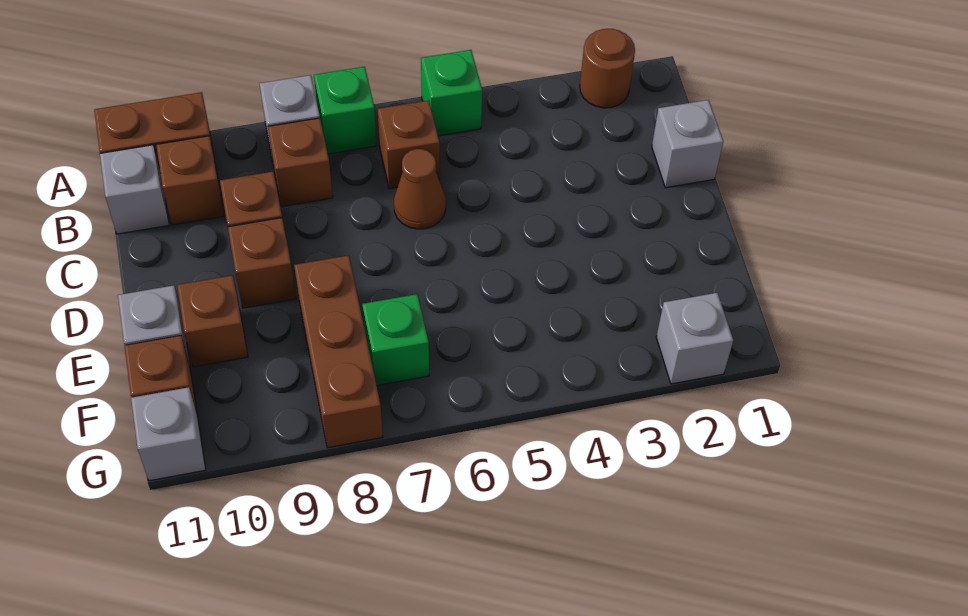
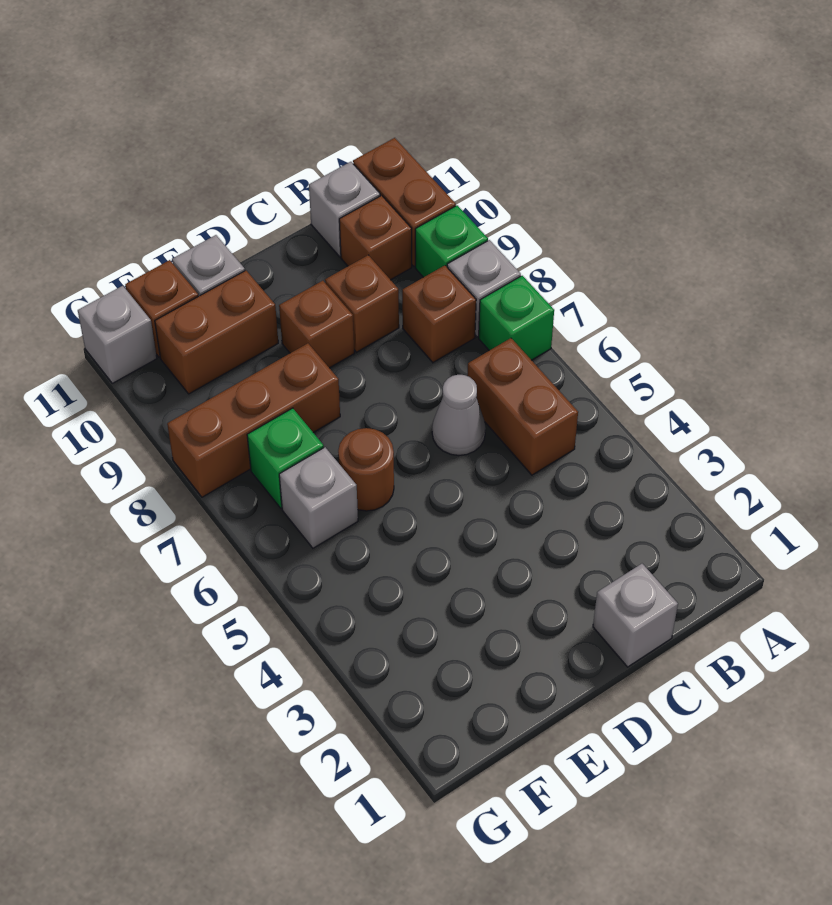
brown 1x1 round brick [580,29,635,108] -> brown 1x1 round brick moved to [338,428,394,511]
green 1x1 brick [421,50,482,136] -> green 1x1 brick moved to [415,205,488,277]
brown 1x1 brick [377,100,440,189] -> brown 1x2 brick [468,338,578,475]
brown 1x1 cone [394,149,446,229] -> grey 1x1 cone [432,375,486,455]
brown 1x1 brick [177,275,248,367] -> brown 1x2 brick [155,271,278,394]
grey 1x1 brick [656,293,733,384] -> grey 1x1 brick moved to [279,447,358,548]

